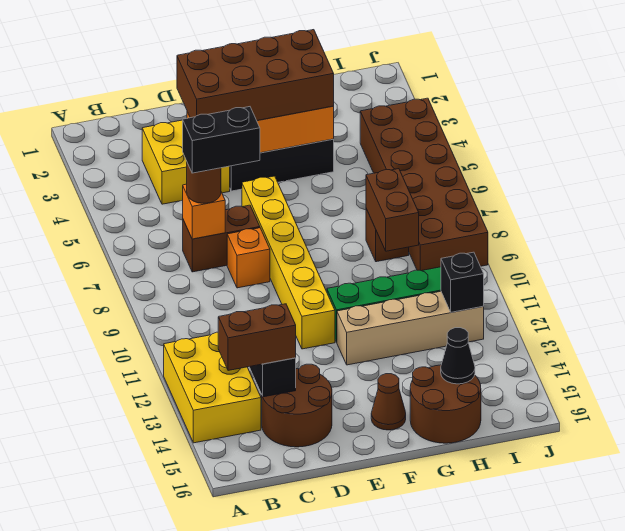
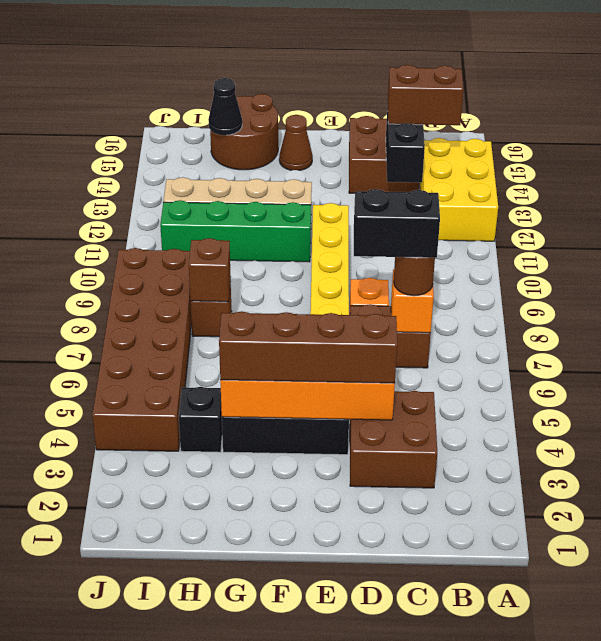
yellow 2x2 brick [142,120,230,204] -> brown 2x2 brick [350,391,437,488]
brown 2x2 round brick [262,364,332,447] -> brown 2x2 brick [349,116,419,193]
brown 2x4 brick [177,30,334,121] -> brown 1x4 brick [219,311,397,383]
brown 1x2 brick [366,169,419,251] -> brown 1x1 brick [189,238,231,302]
black 1x1 brick [441,252,484,312] -> black 1x1 brick moved to [179,387,222,452]

